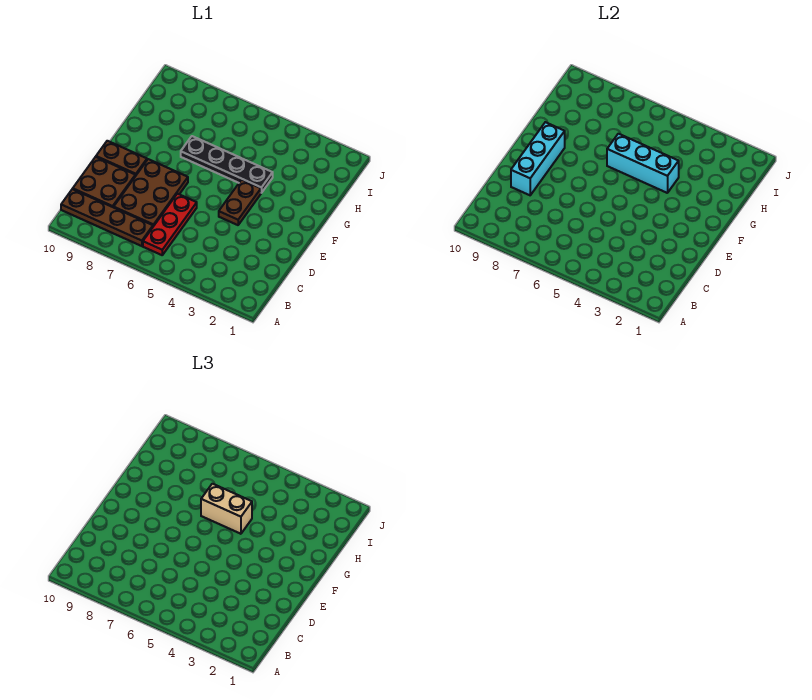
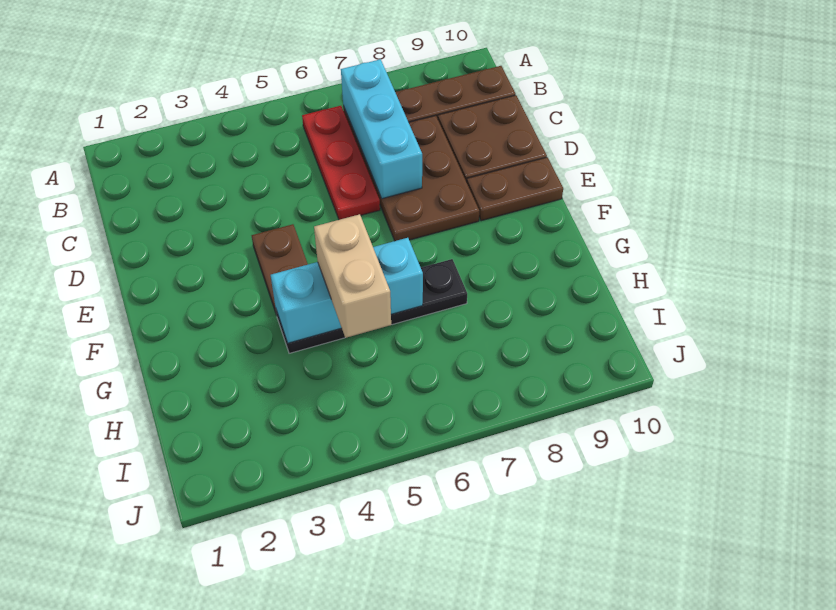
cyan 1x3 brick [511,122,565,195] -> cyan 1x3 brick moved to [341,59,422,199]
tan 1x2 brick [201,484,252,534] -> tan 1x2 brick turned to [314,214,391,338]

